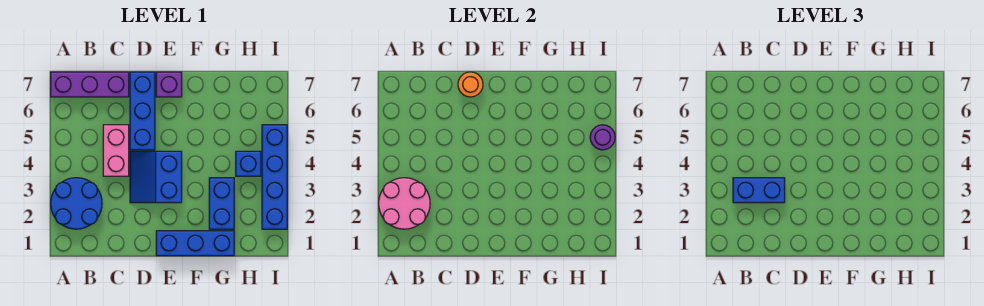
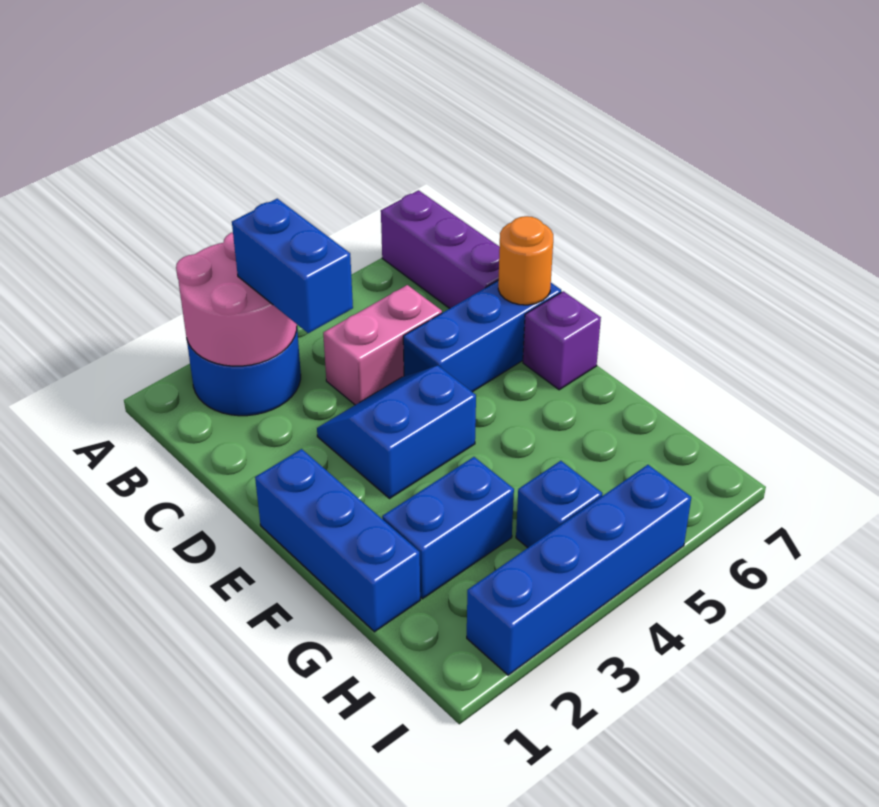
purple 1x1 round brick [590,125,615,150] -> none

